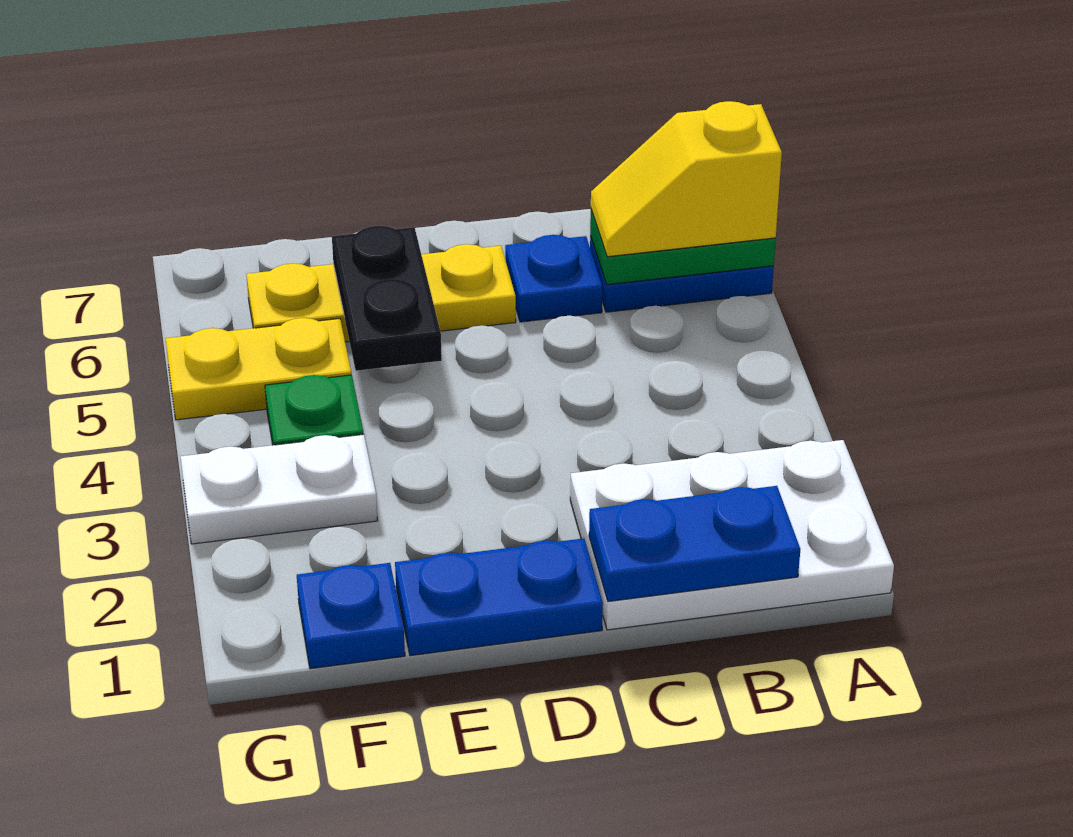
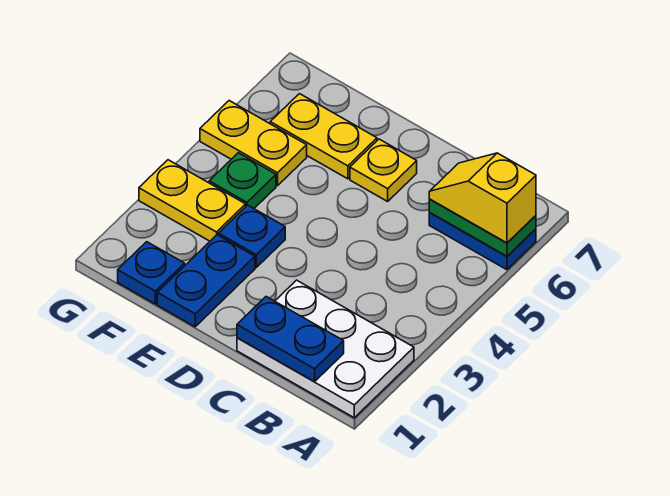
blue 1x1 plate [505,235,602,322] -> blue 1x1 plate moved to [218,205,285,267]
blue 1x2 plate [395,538,603,656] -> blue 1x2 plate turned to [157,235,255,327]
black 1x2 plate [332,226,442,371] -> none
white 1x2 plate [181,434,378,544] -> yellow 1x2 plate [139,160,246,241]

